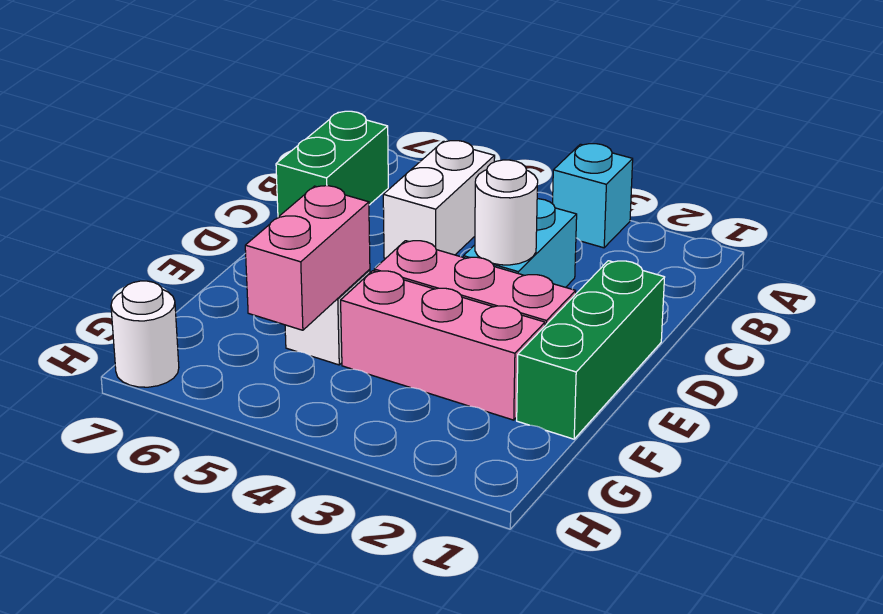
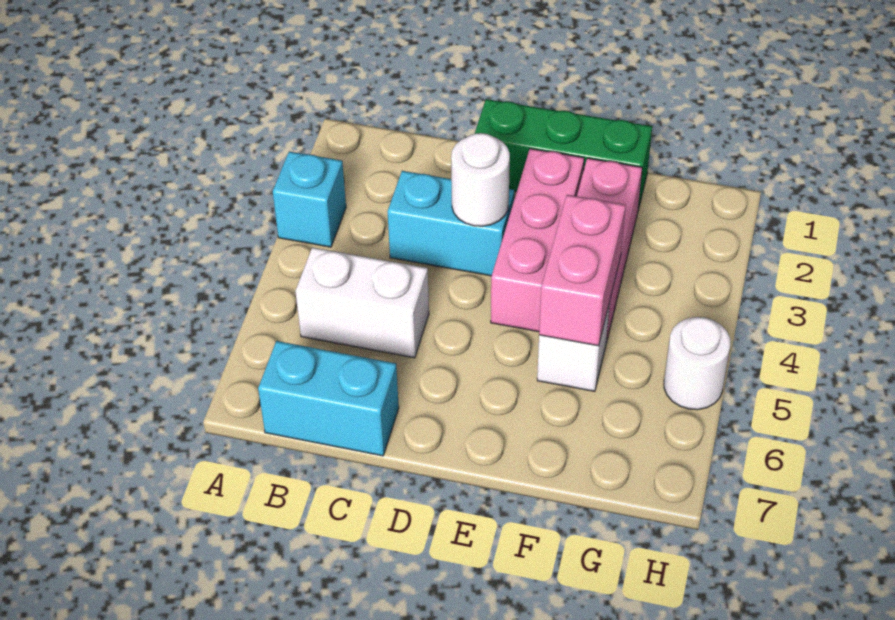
green 1x2 brick [276,111,388,217] -> cyan 1x2 brick [258,341,399,456]
pink 1x2 brick [245,186,370,330] -> pink 1x2 brick turned to [539,195,626,346]
white 1x1 round brick [111,281,179,387] -> white 1x1 round brick moved to [664,317,730,410]

